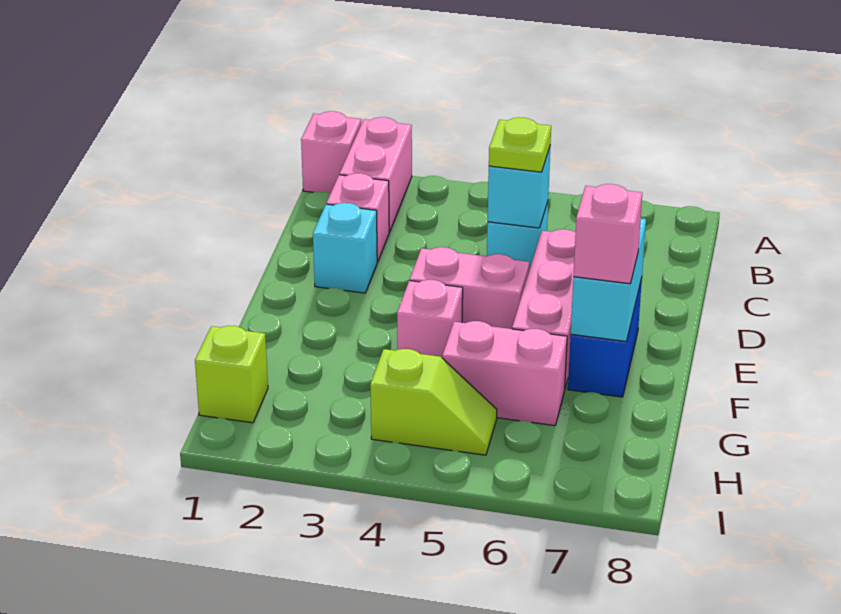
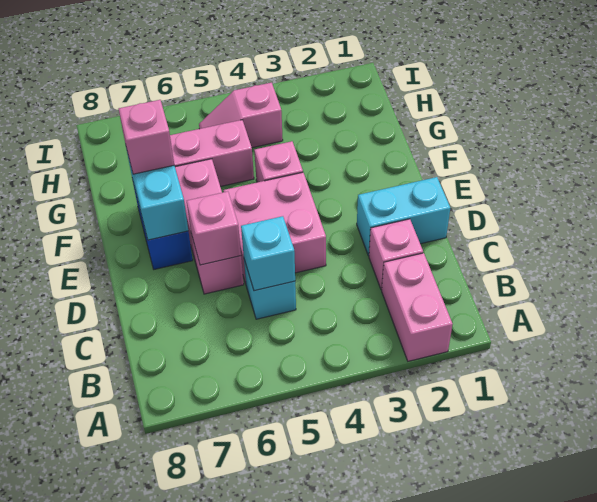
pink 1x1 brick [301,111,361,194] -> pink 1x1 brick moved to [187,191,241,265]
lime 1x1 plate [489,117,551,172] -> none
cyan 1x1 brick [313,203,377,293] -> cyan 1x2 brick [357,177,450,256]
pink 1x2 brick [410,247,529,329] -> pink 2x2 brick [223,172,326,283]
lime 1x1 brick [195,326,268,423] -> none
lime 1x2 slope [370,349,497,455] -> pink 1x2 slope [199,83,283,148]

